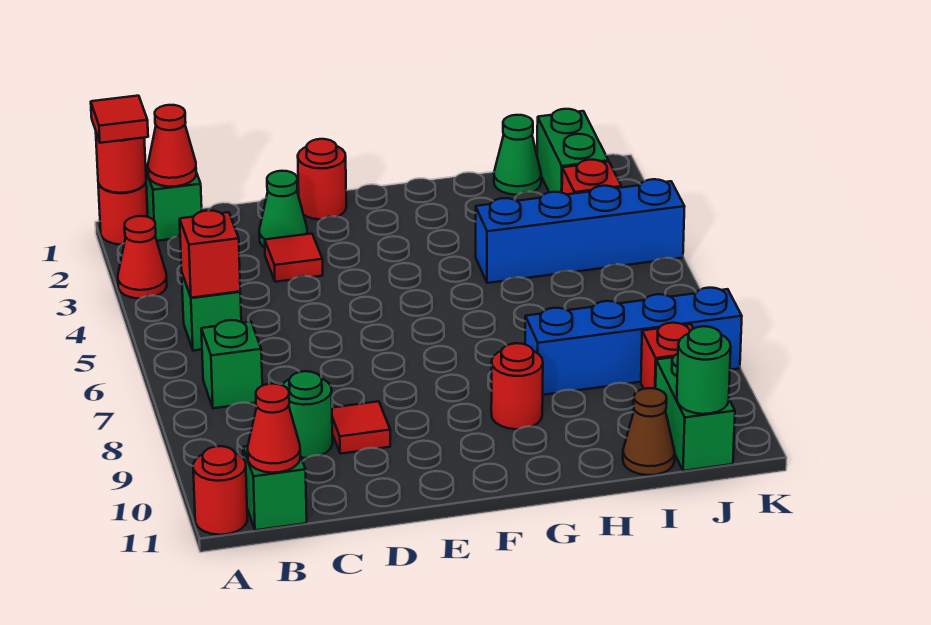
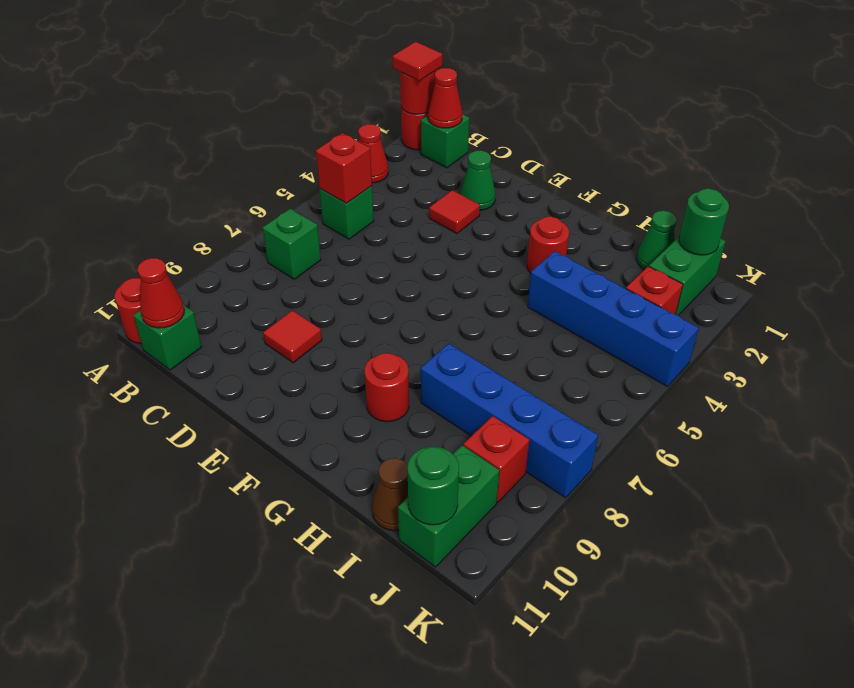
green 1x1 round brick [282,371,333,458] -> green 1x1 round brick moved to [679,189,729,255]
red 1x1 round brick [298,139,346,220] -> red 1x1 round brick moved to [527,217,569,273]

